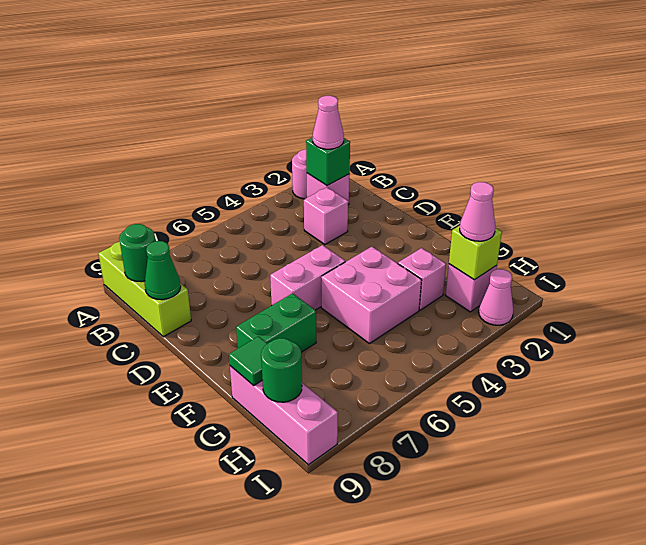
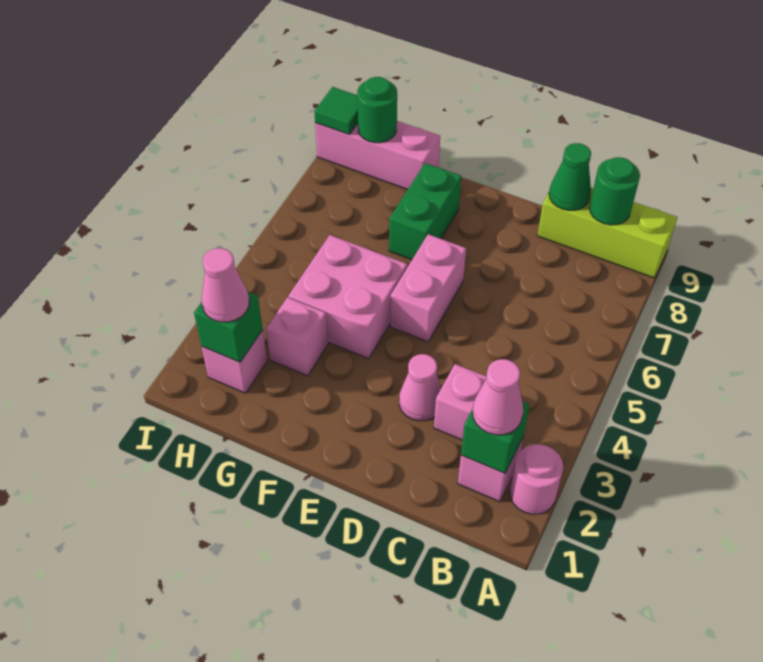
green 1x1 tile [229,336,267,386] -> green 1x1 tile moved to [314,87,358,134]
lime 1x1 brick [449,226,502,280] -> green 1x1 brick [194,291,263,362]
pink 1x1 cone [479,269,513,325] -> pink 1x1 cone moved to [399,354,441,421]

